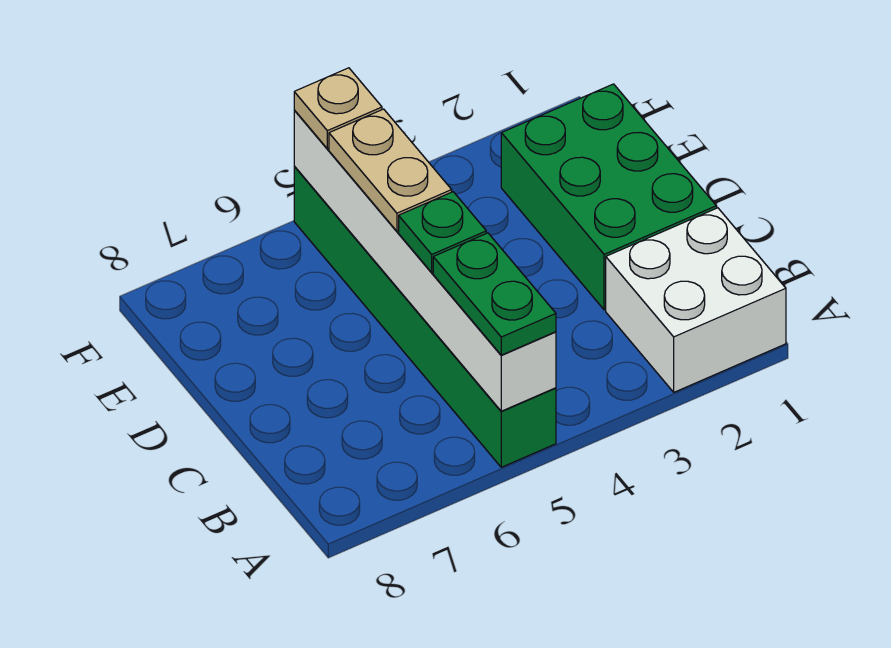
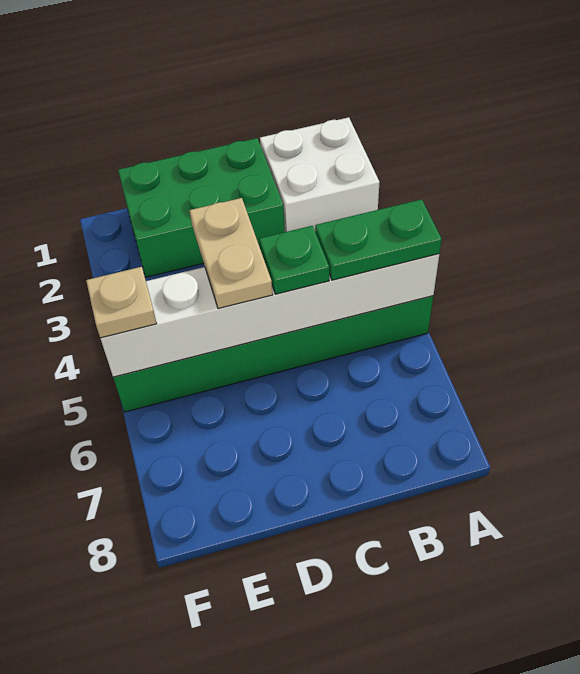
tan 1x2 plate [329,109,452,231] -> tan 1x2 plate turned to [190,198,273,309]

